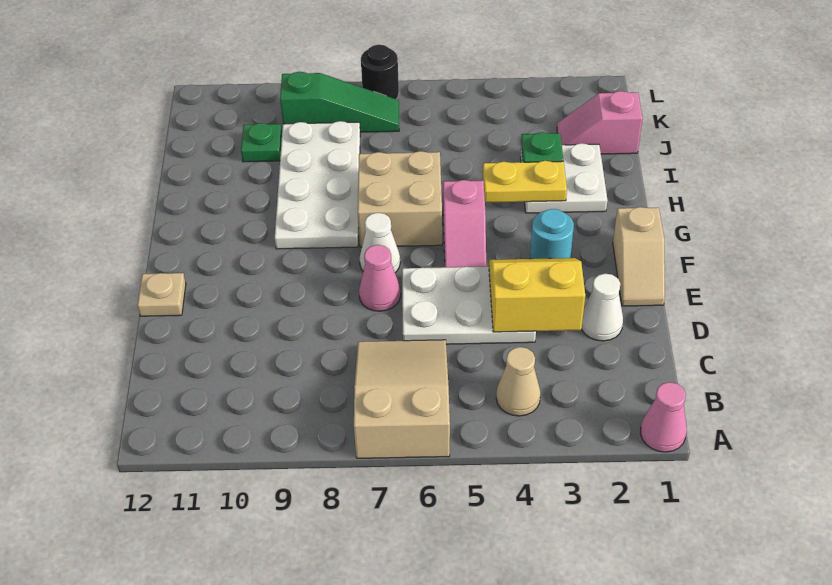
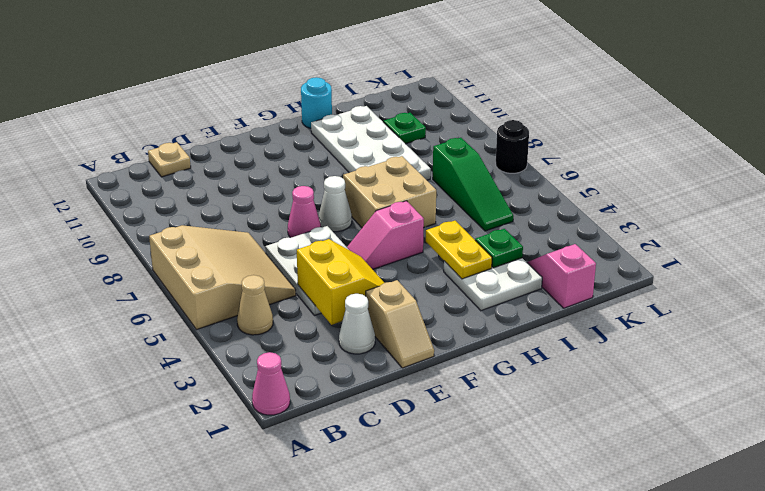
tan 2x3 slope [354,340,450,458] -> tan 3x3 slope [149,225,296,330]
tan 1x2 slope [613,207,665,306] -> tan 1x2 slope turned to [366,280,434,368]
tan 1x1 plate [138,273,186,316] -> tan 1x1 plate moved to [148,142,191,177]
cyan 1x1 round brick [530,209,574,259] -> cyan 1x1 round brick moved to [301,77,332,128]
white 2x4 plate [275,121,360,249] -> white 2x4 plate turned to [311,106,431,180]
green 1x3 slope [280,72,399,132] -> green 1x3 slope moved to [433,138,513,231]

